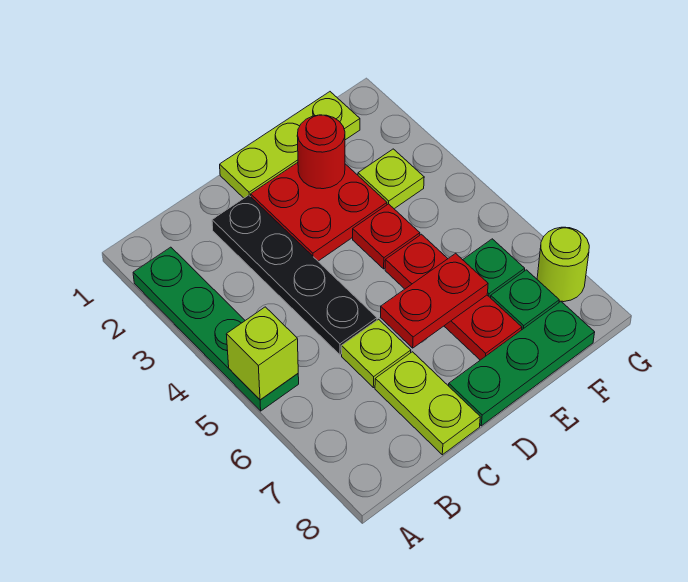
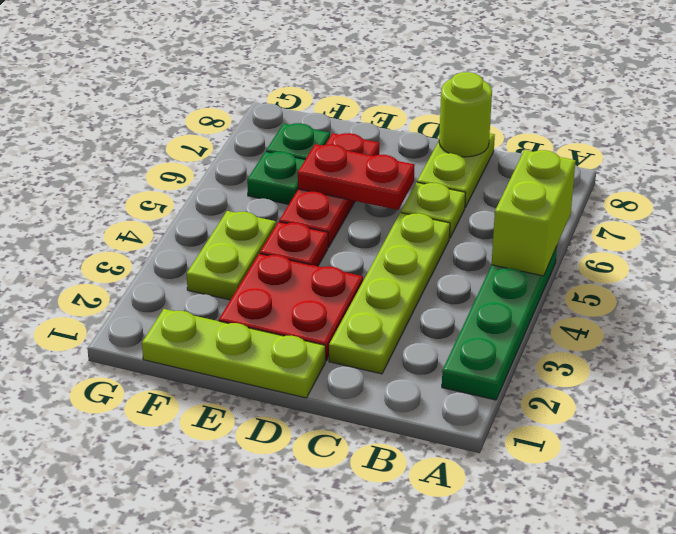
lime 1x1 brick [226,307,298,400] -> lime 1x2 brick [491,150,576,276]
black 1x4 plate [212,195,377,355] -> lime 1x4 plate [329,213,450,374]
green 1x3 plate [449,302,595,426] -> none
red 1x1 round brick [297,115,345,189] -> none
lime 1x1 plate [358,149,424,209] -> lime 1x2 plate [187,211,276,300]
lime 1x1 round brick [537,227,589,302] -> lime 1x1 round brick moved to [439,72,492,157]

